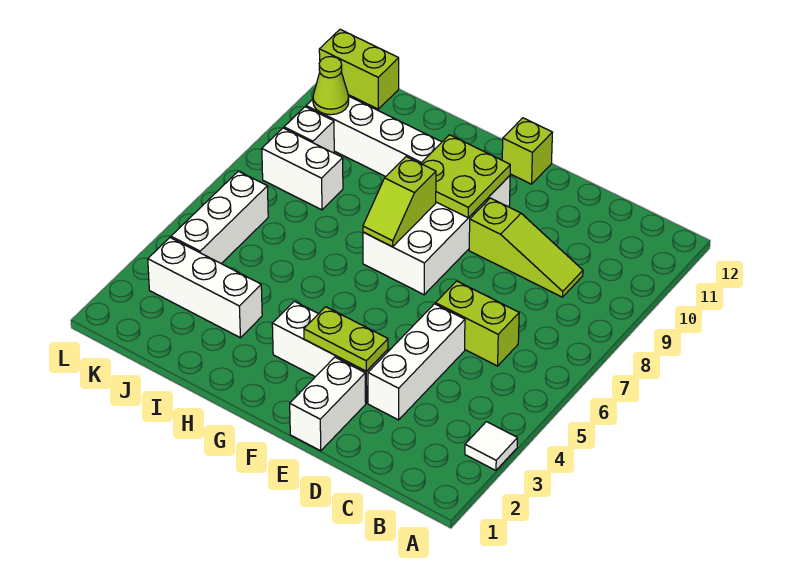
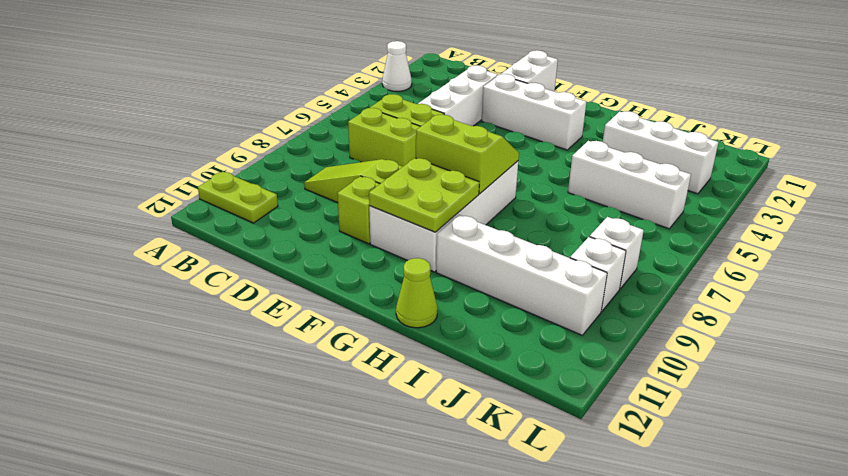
white 1x1 tile [465,422,517,470] -> white 1x1 cone [382,41,412,91]
lime 1x2 plate [304,307,388,371] -> lime 1x2 plate moved to [198,172,278,223]
lime 1x1 brick [502,118,553,184] -> lime 1x1 brick moved to [337,176,379,244]
lime 1x2 slope [363,157,436,247] -> lime 2x2 slope [416,115,519,194]
white 1x2 brick [262,128,343,210] -> white 1x1 brick [590,217,644,289]
white 1x3 brick [171,171,268,264] -> white 1x3 brick turned to [568,141,691,229]
lime 1x1 cone [313,57,349,115] -> lime 1x1 cone moved to [396,258,438,328]
lime 1x2 brick [319,29,399,109] -> lime 1x2 brick moved to [348,108,420,166]

